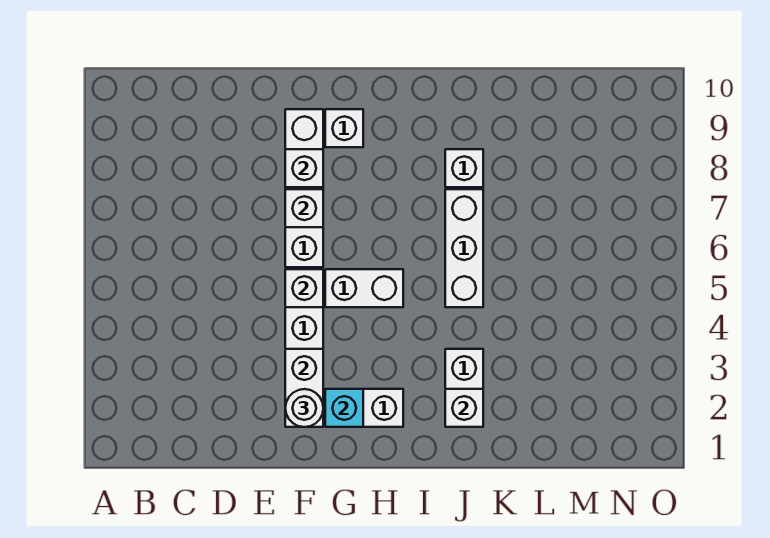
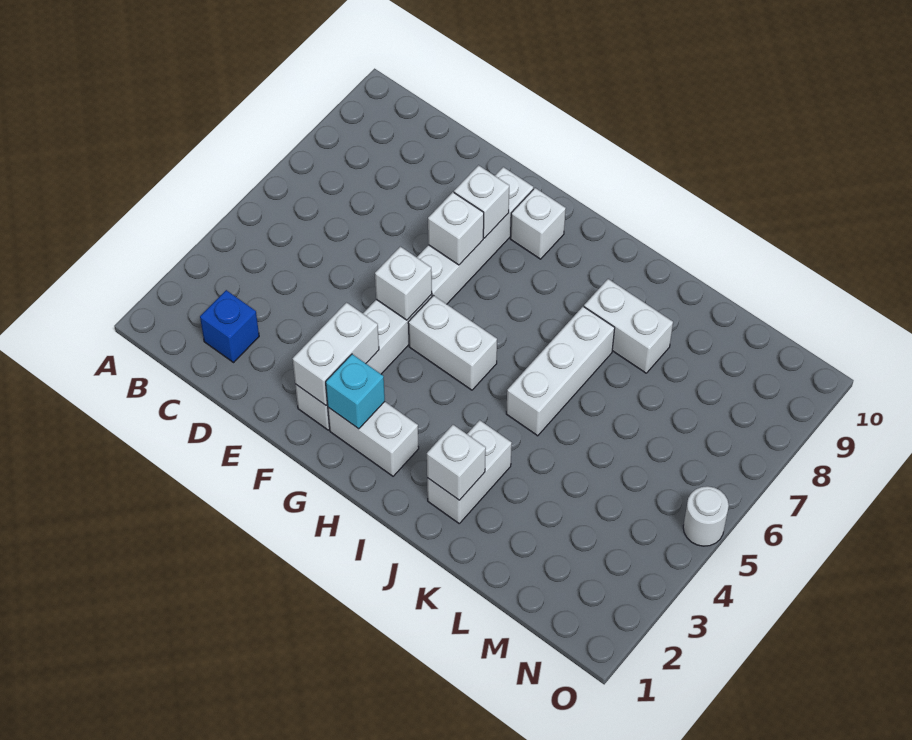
none -> blue 1x1 brick [200,290,259,362]
white 1x1 round brick [285,389,323,427] -> white 1x1 round brick moved to [683,486,729,546]
white 1x1 brick [445,149,483,187] -> white 1x2 brick [584,279,673,373]

